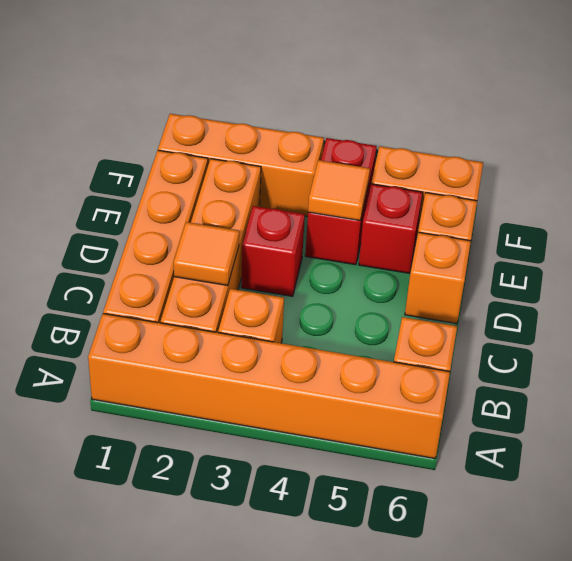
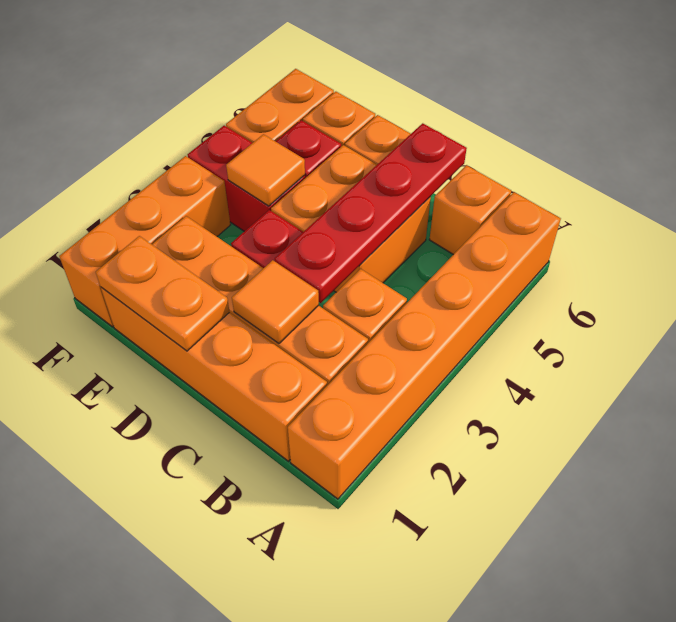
none -> red 1x4 plate [275,123,467,303]
none -> orange 2x2 brick [271,145,431,292]
none -> orange 1x2 plate [96,236,229,351]

